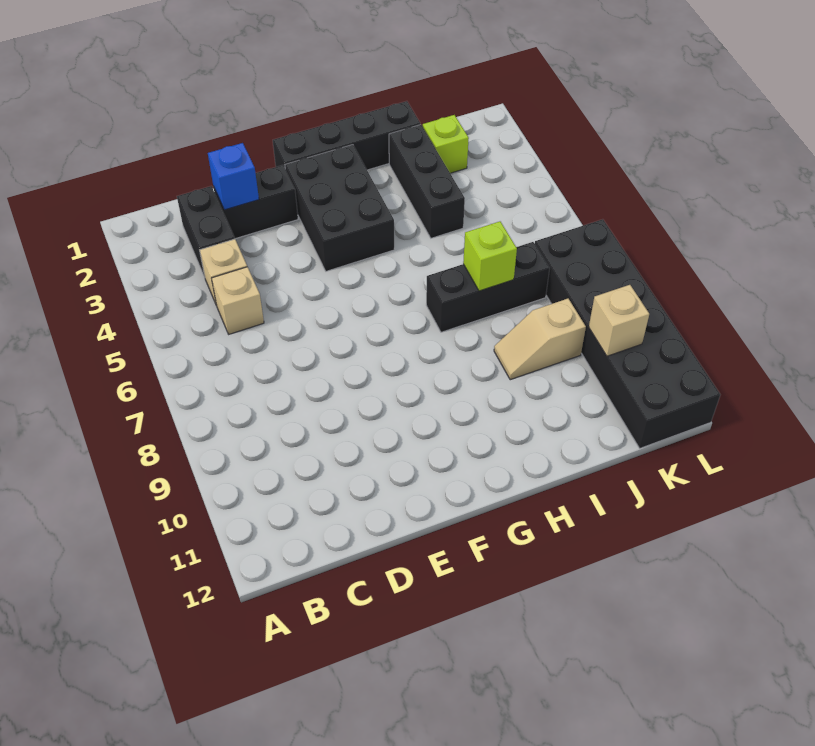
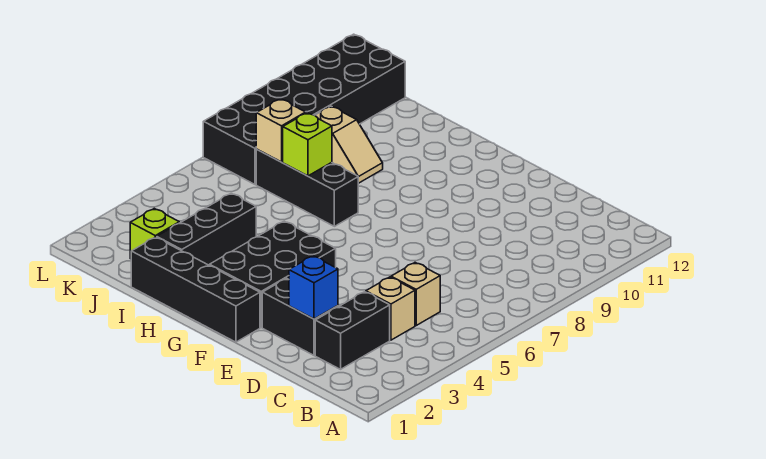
tan 1x1 brick [589,285,649,356] -> tan 1x1 brick moved to [256,99,306,162]

